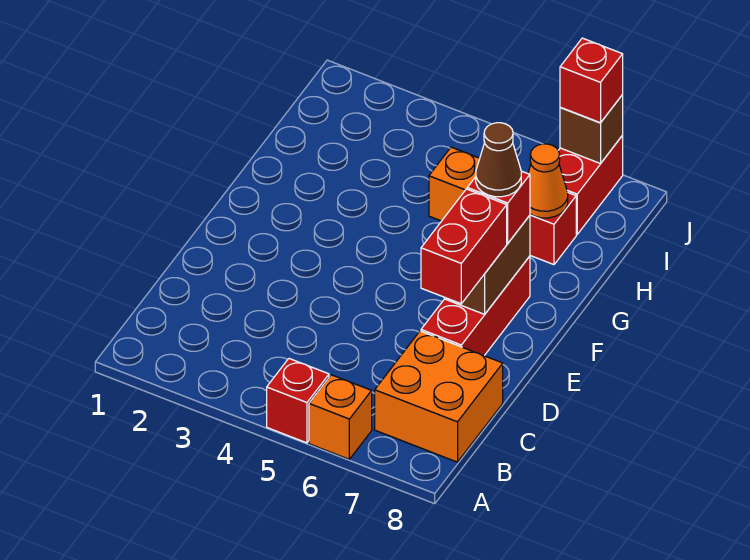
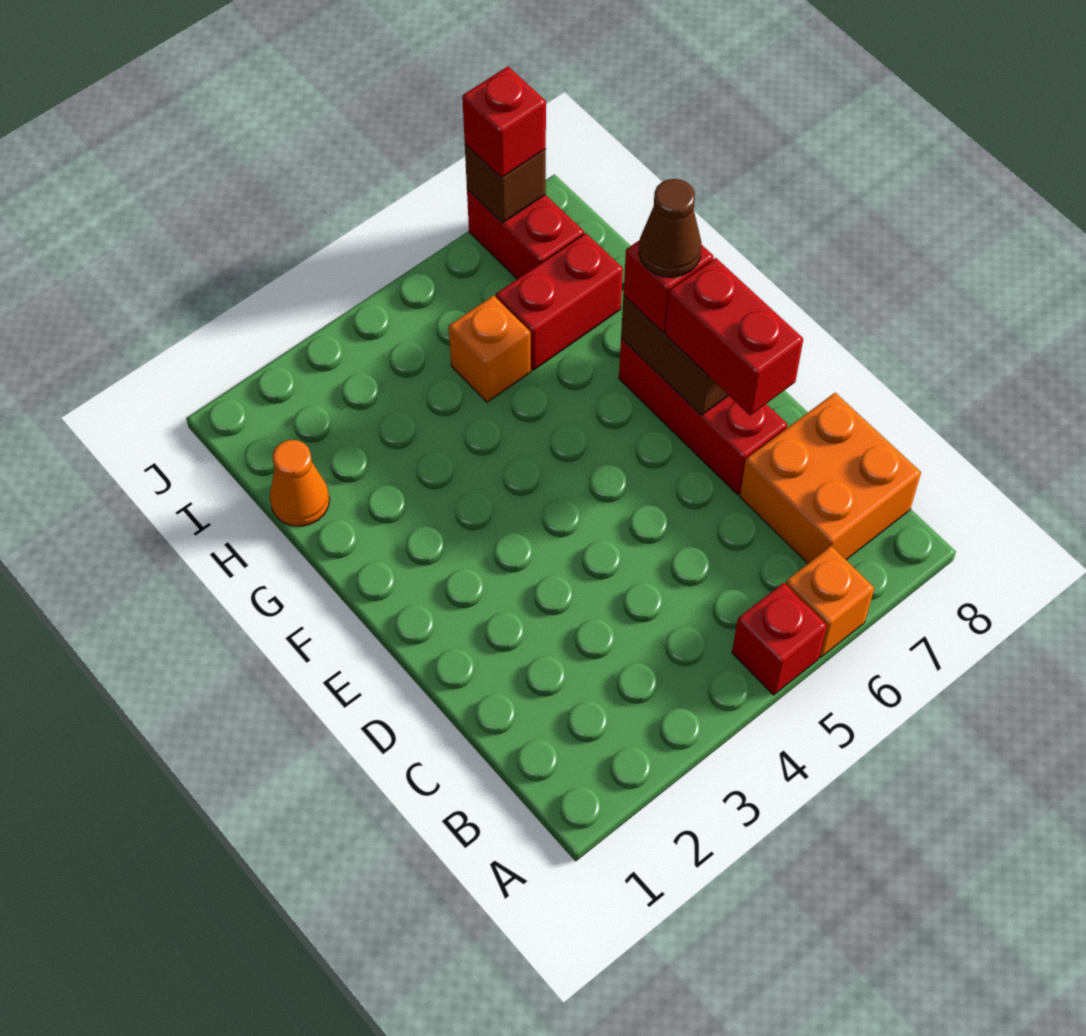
orange 1x1 cone [528,144,568,218] -> orange 1x1 cone moved to [270,440,330,526]

